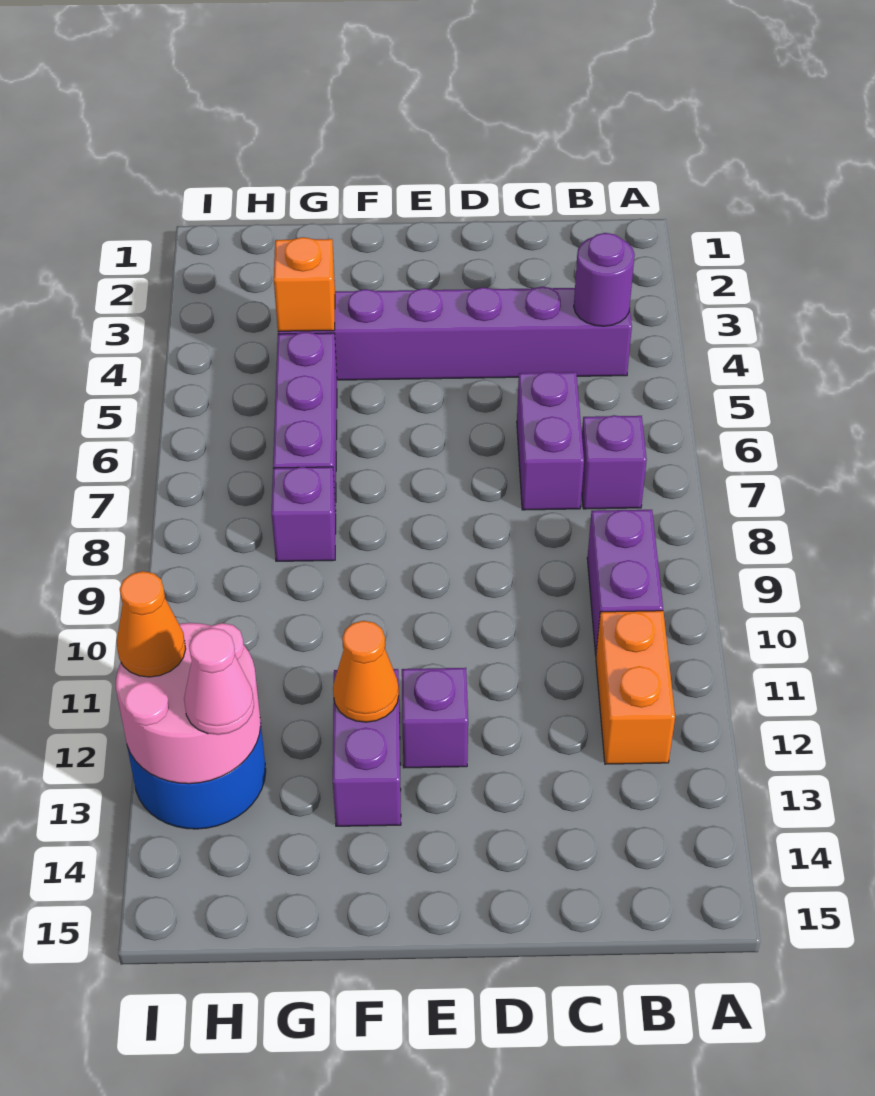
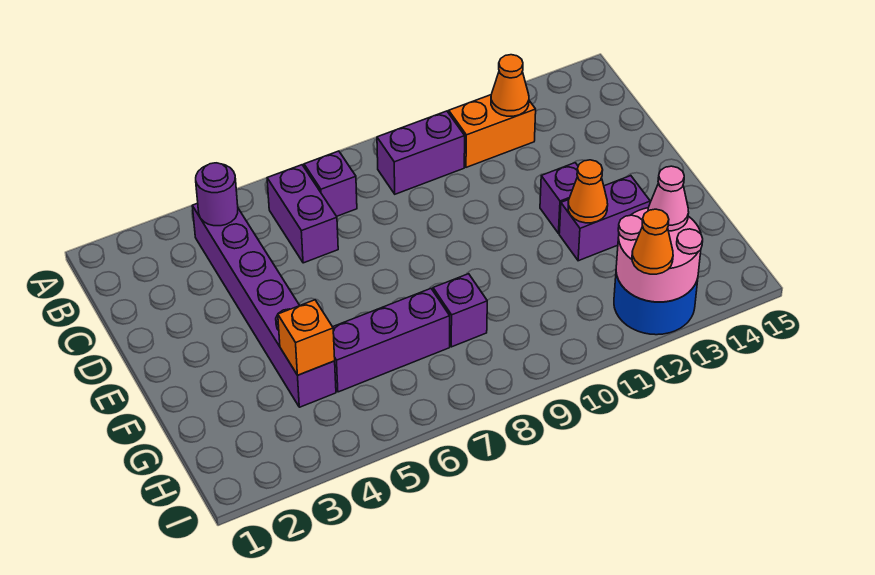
none -> orange 1x1 cone [491,55,529,116]
purple 1x2 brick [517,372,584,510] -> purple 1x2 brick turned to [267,165,338,263]

